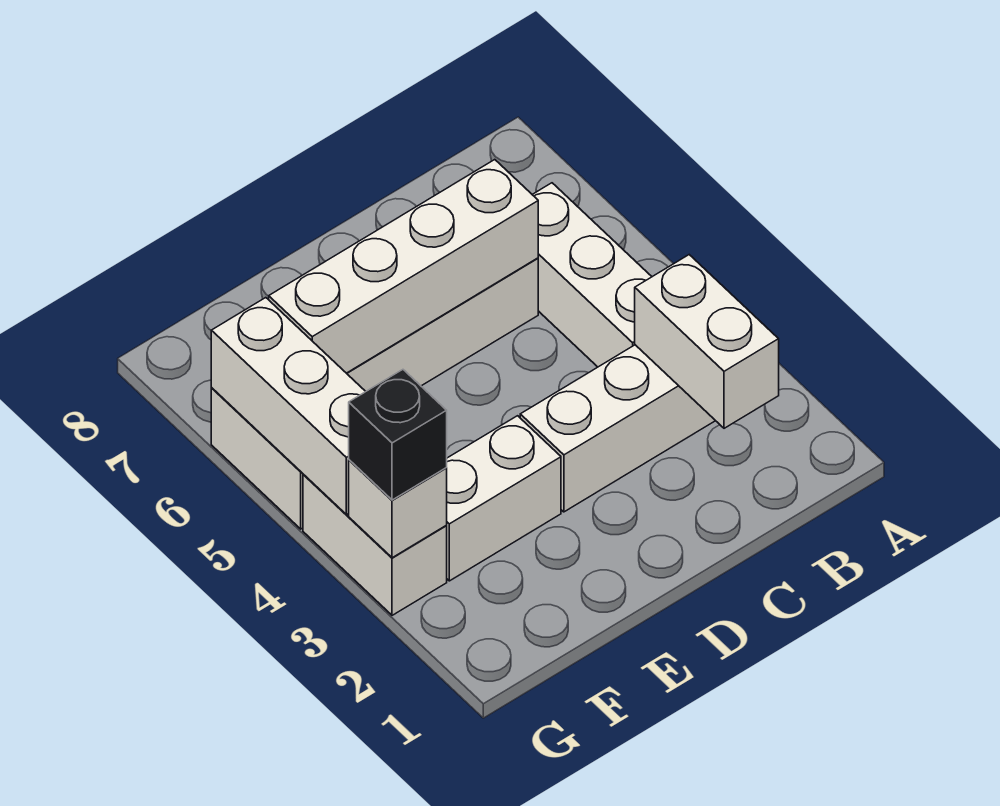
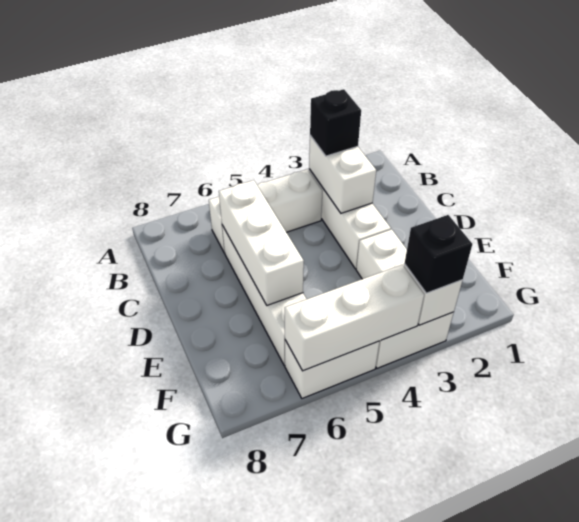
white 1x2 brick [635,255,779,428] -> white 1x2 brick turned to [309,136,376,213]
none -> black 1x1 brick [310,89,361,156]
white 1x4 brick [269,160,538,373] -> white 1x3 brick [219,180,304,305]

